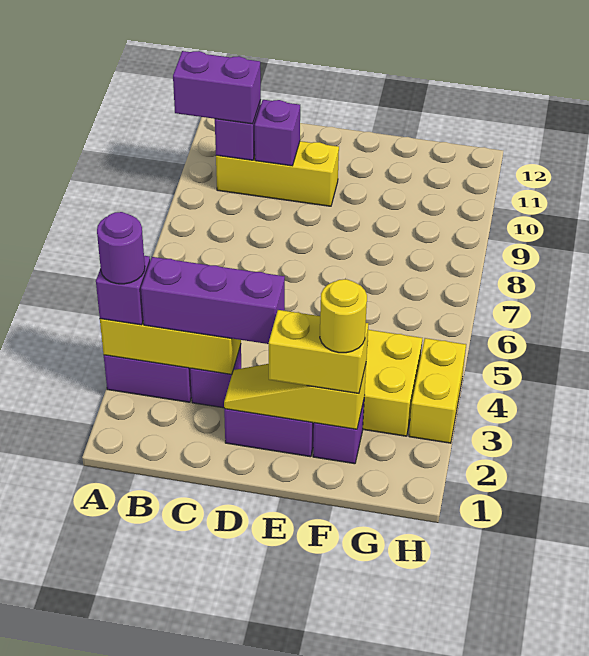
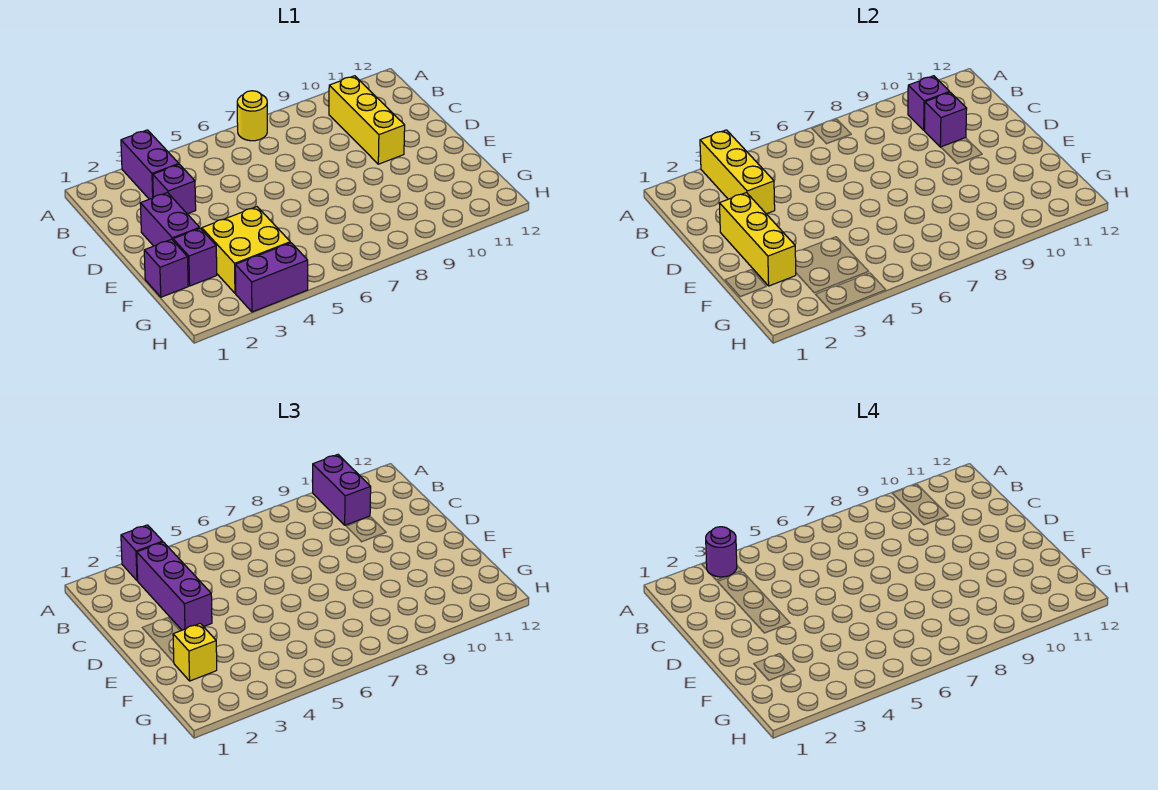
yellow 1x3 slope [224,364,366,429] -> yellow 1x3 brick [719,193,796,286]
yellow 1x2 brick [269,310,368,393] -> yellow 1x1 brick [173,623,217,681]
none -> purple 1x1 brick [144,239,188,297]
yellow 1x1 round brick [320,279,367,353] -> yellow 1x1 round brick moved to [237,91,267,141]
yellow 1x2 brick [409,338,466,443] -> purple 1x2 brick [235,243,308,312]

